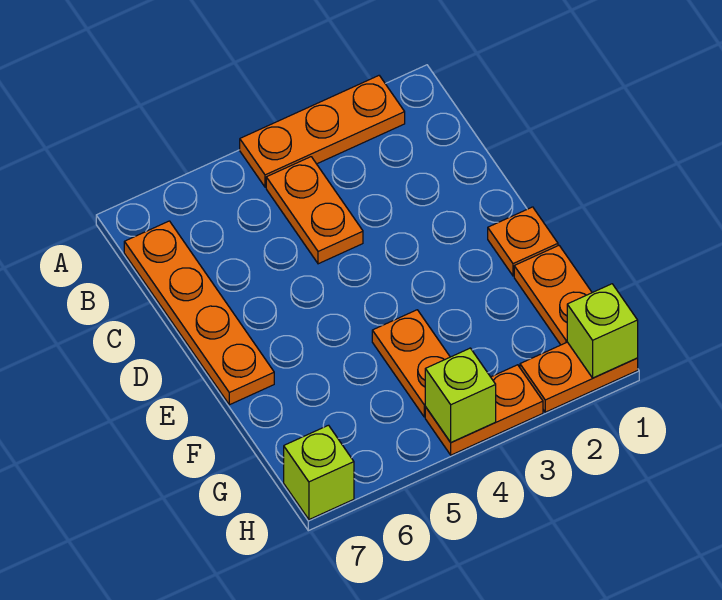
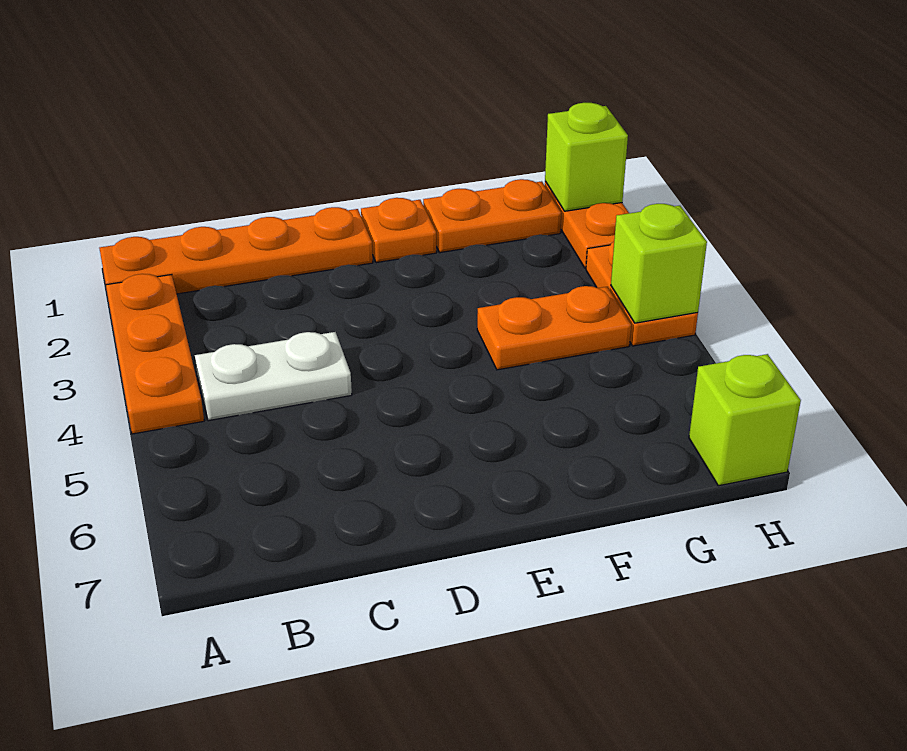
orange 1x2 plate [266,157,363,264] -> white 1x2 plate [195,332,352,421]
orange 1x4 plate [124,221,274,405] -> orange 1x4 plate moved to [99,207,373,294]

